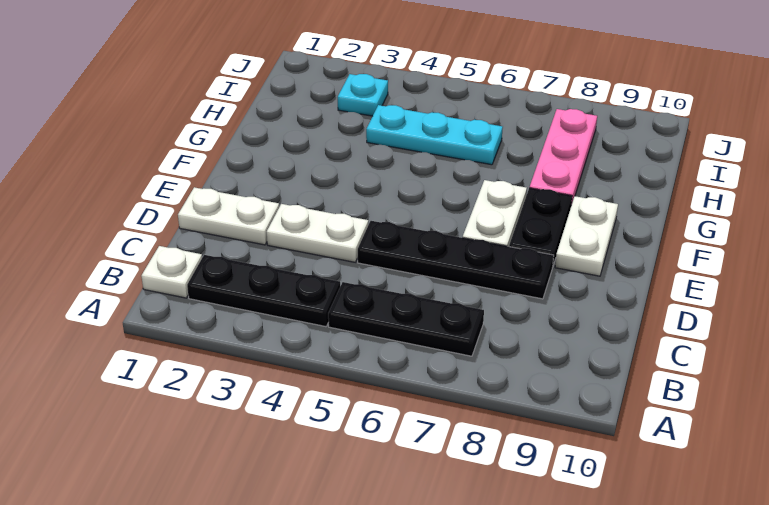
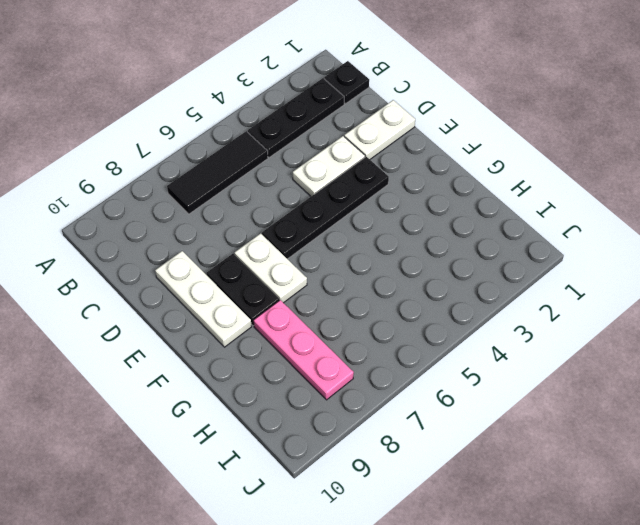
white 1x1 plate [141,246,202,298] -> black 1x1 plate [324,61,369,104]
black 1x3 plate [328,282,484,356] -> black 1x3 tile [167,131,268,214]
black 1x4 plate [358,221,554,299] -> black 1x4 plate moved to [262,157,389,259]
white 1x2 plate [555,196,618,276] -> white 1x3 plate [155,251,252,347]
cyan 1x3 plate [366,105,503,165] -> none
cyan 1x1 plate [338,74,388,116] -> none

